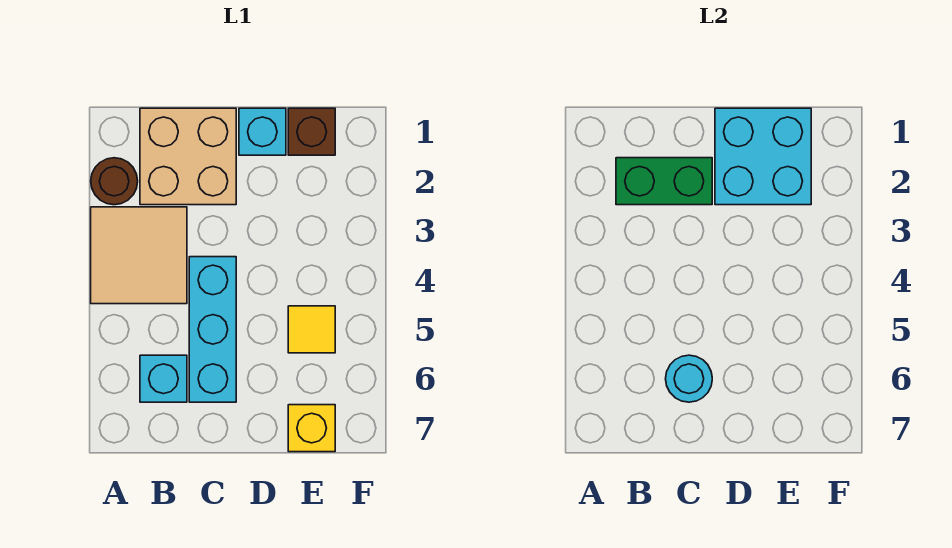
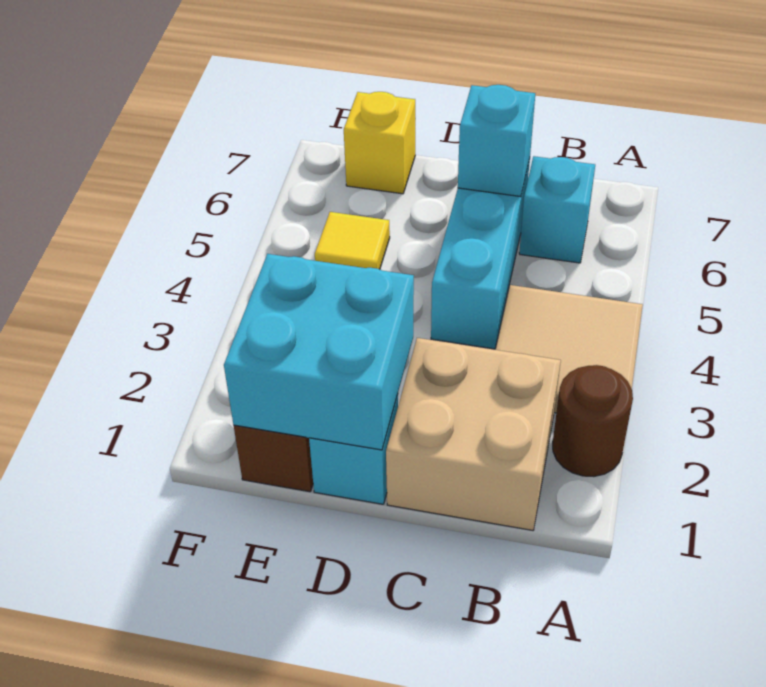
green 1x2 brick [616,158,712,205] -> none
cyan 1x1 round brick [666,355,712,402] -> cyan 1x1 brick [458,85,535,197]

